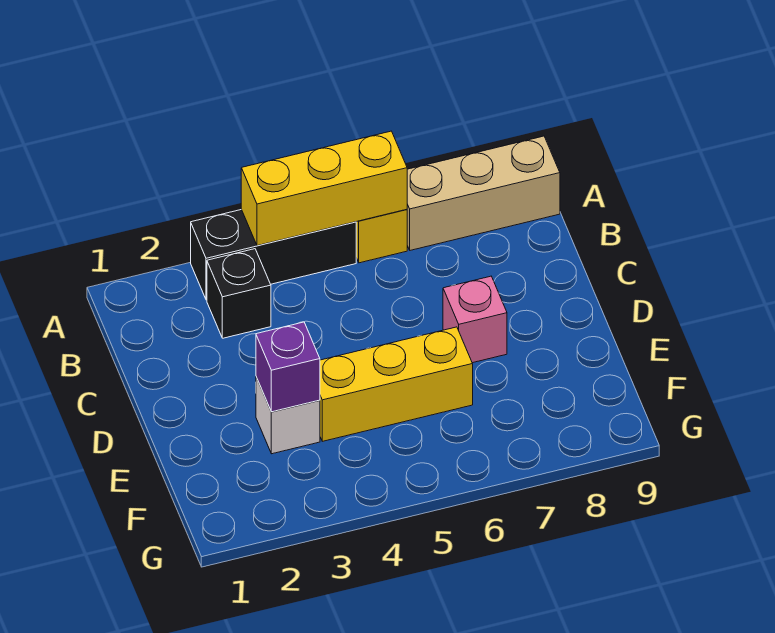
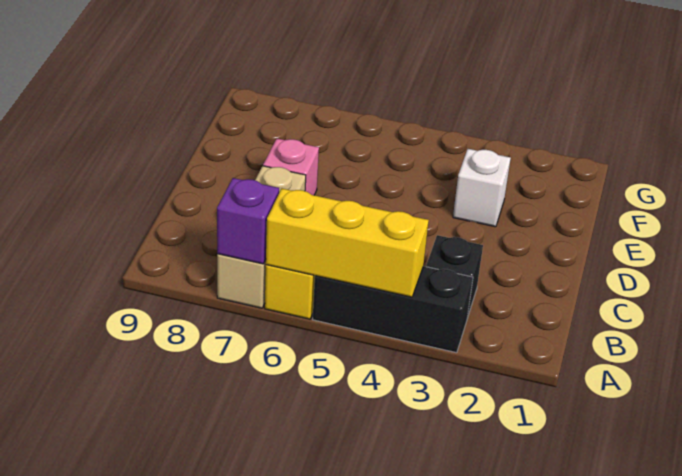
tan 1x3 brick [407,136,560,250] -> tan 1x3 brick turned to [217,166,306,308]
purple 1x1 brick [256,322,320,412] -> purple 1x1 brick moved to [217,178,279,264]
yellow 1x3 brick [320,327,473,441] -> none

